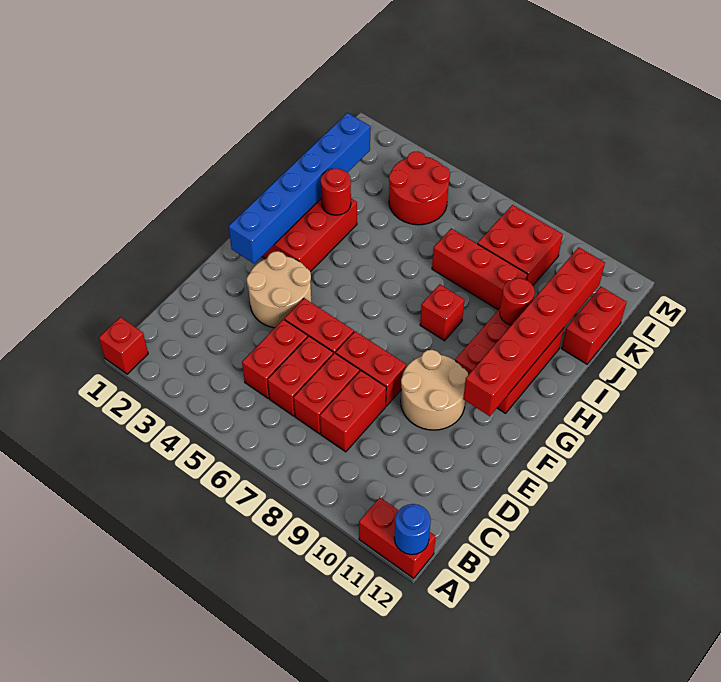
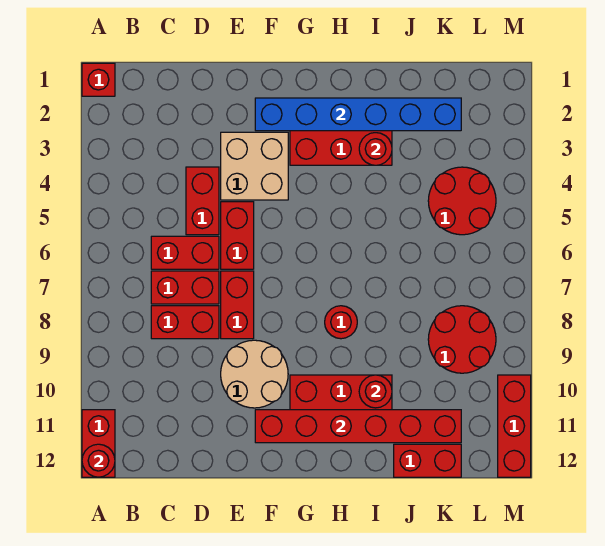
blue 1x1 round brick [394,504,431,555] -> red 1x1 round brick [82,444,115,477]
red 1x2 brick [242,319,308,398] -> red 1x2 brick turned to [186,167,219,235]
tan 2x2 round brick [247,251,311,328] -> tan 2x2 brick [221,132,288,200]
red 1x1 brick [420,284,465,341] -> red 1x1 round brick [325,306,357,339]
red 1x3 brick [432,228,528,310] -> red 1x3 brick moved to [498,375,531,477]
red 2x2 brick [478,205,563,285] -> red 2x2 round brick [428,306,496,373]

